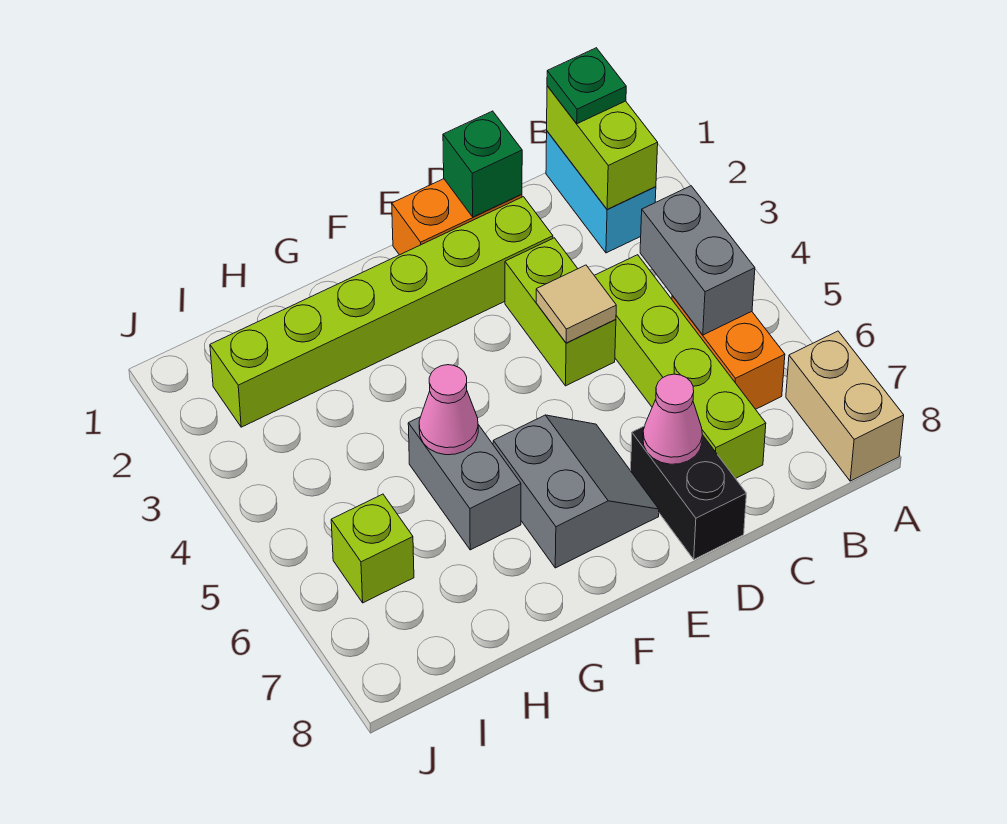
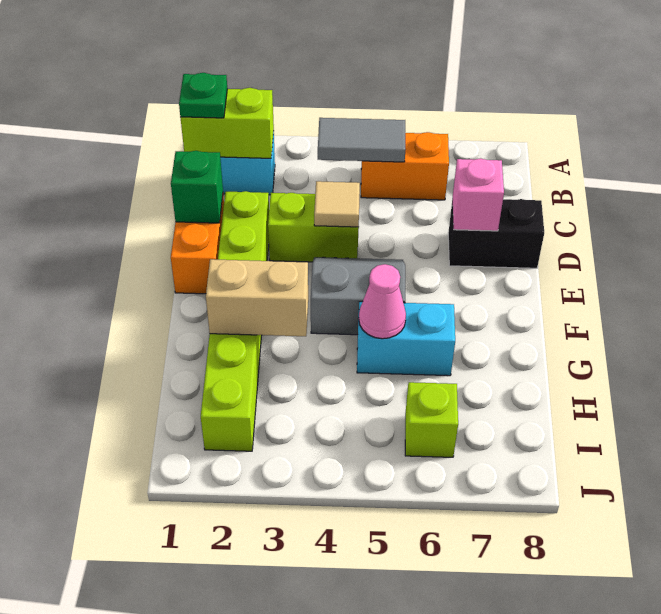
tan 1x2 brick [786,331,904,481] -> tan 1x2 brick moved to [206,259,308,336]
grey 1x2 brick [640,186,755,335] -> grey 1x2 tile [318,118,406,162]
lime 1x4 brick [594,255,766,478] -> none
pink 1x1 cone [643,374,702,464] -> pink 1x1 brick [452,158,504,231]
grey 2x2 slope [493,415,659,568] -> grey 2x2 slope moved to [311,257,405,335]
grey 1x2 brick [408,417,521,550] -> cyan 1x2 brick [357,302,455,376]

